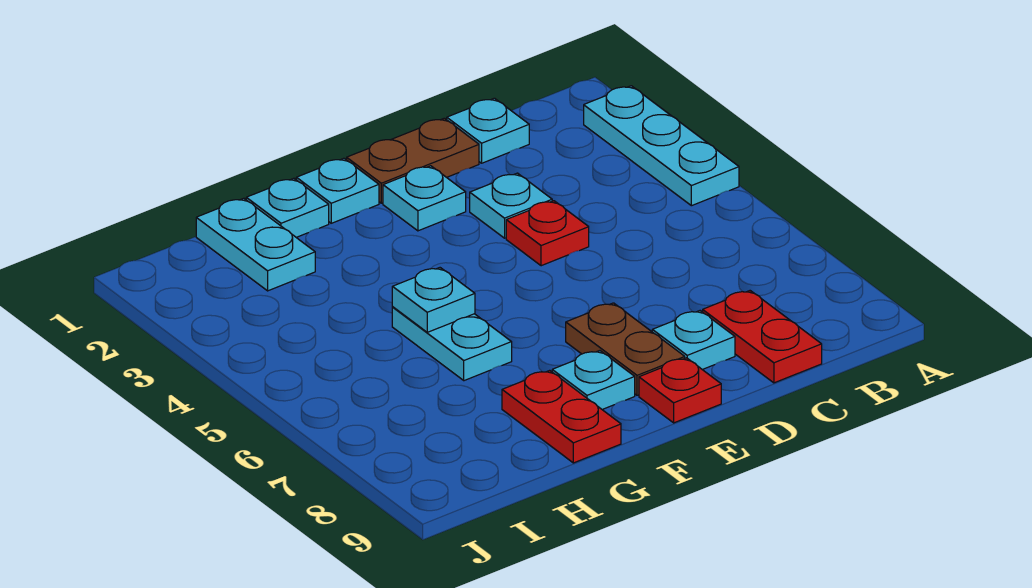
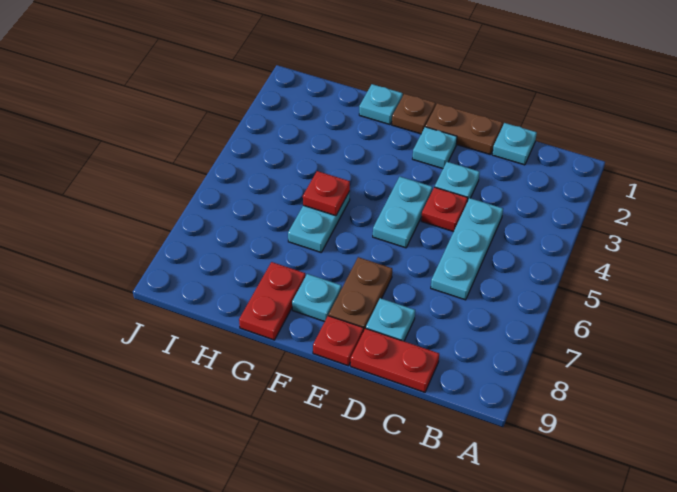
cyan 1x3 plate [584,86,739,206] -> cyan 1x3 plate moved to [431,198,503,300]
red 1x2 plate [703,291,822,383] -> red 1x2 plate turned to [351,328,439,392]
cyan 1x1 plate [296,158,379,223] -> brown 1x1 plate [392,94,436,134]
cyan 1x1 plate [392,268,475,332] -> red 1x1 plate [303,171,350,216]
cyan 1x2 plate [196,198,315,291] -> cyan 1x2 plate moved to [373,177,432,248]

